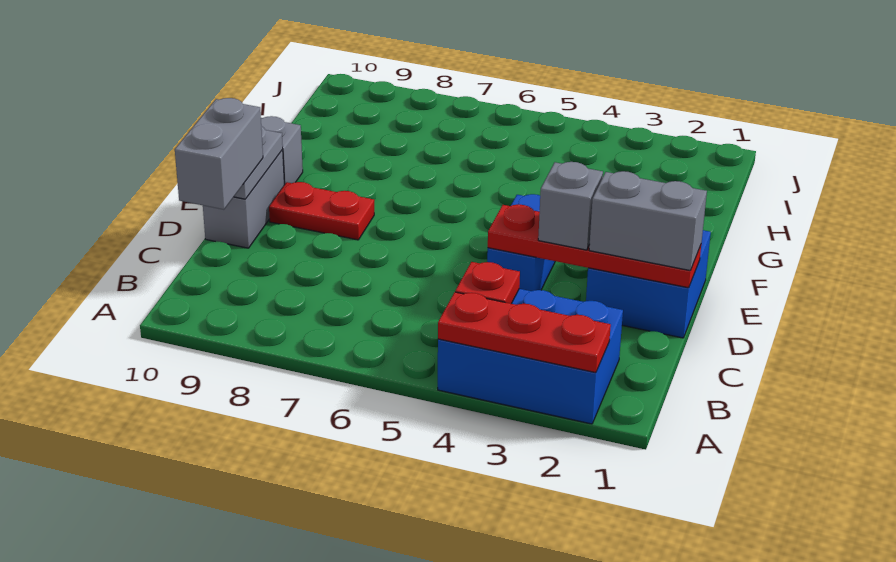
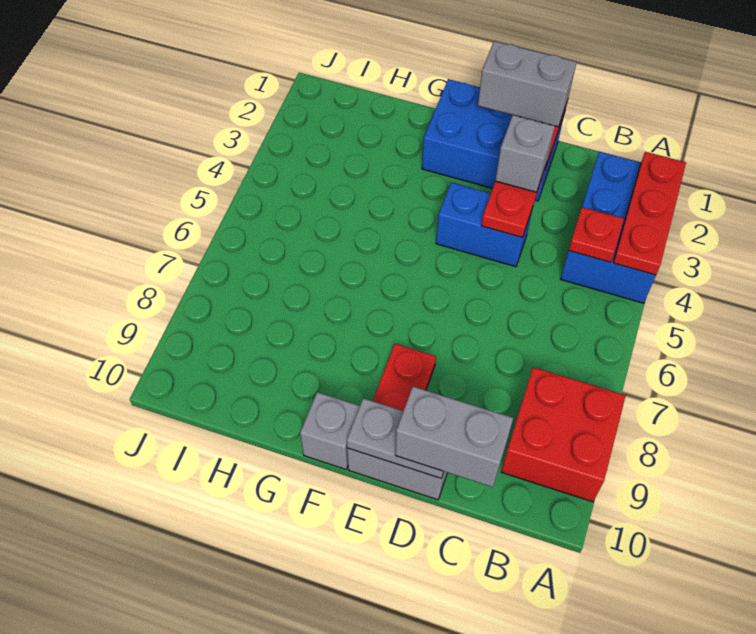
none -> red 2x2 brick [501,367,626,502]
blue 2x2 brick [586,230,711,338] -> blue 2x3 brick [422,79,565,201]
grey 1x2 brick [589,171,707,270] -> grey 1x2 brick turned to [478,41,577,127]

